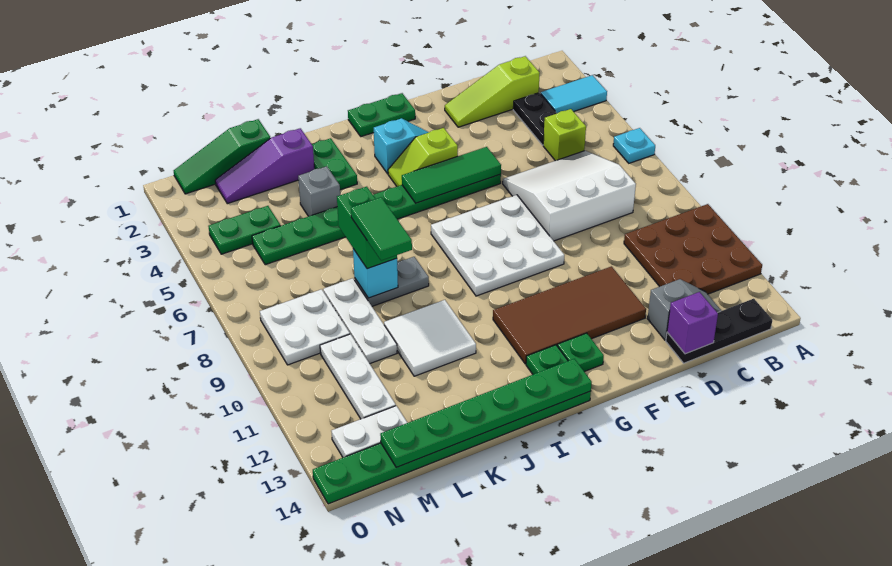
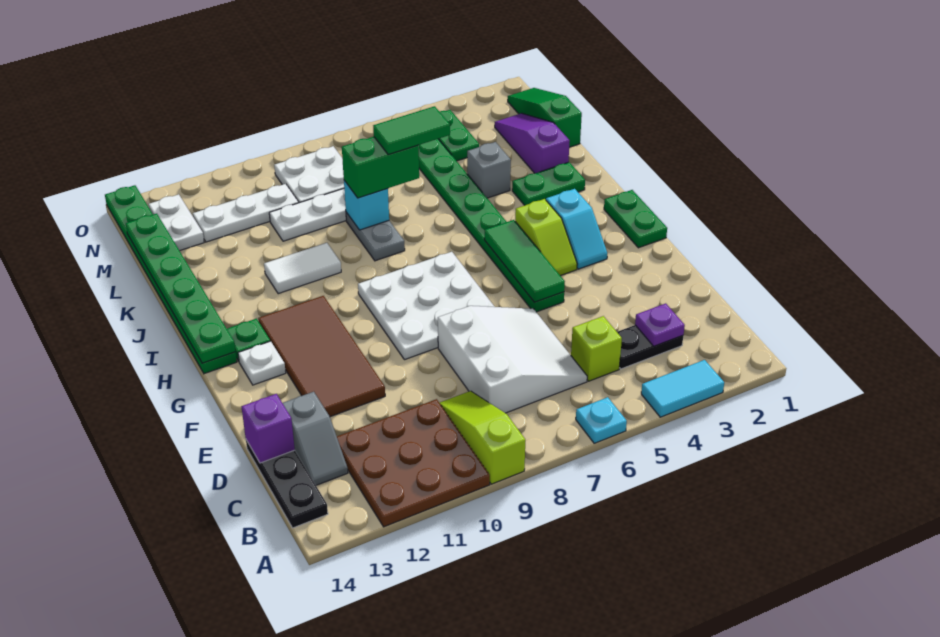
cyan 1x2 tile [541,75,607,113] -> cyan 1x2 tile turned to [641,360,724,417]
lime 1x3 slope [445,56,540,127] -> lime 1x3 slope moved to [440,391,525,484]
none -> purple 1x1 plate [635,303,685,346]
lime 1x2 slope [388,128,458,186] -> lime 1x2 slope turned to [515,199,577,276]
green 1x1 plate [557,333,604,372] -> white 1x1 plate [238,341,286,385]
white 2x2 tile [384,300,476,376] -> white 1x2 tile [264,243,341,294]
green 1x2 tile [351,197,412,261] -> green 1x2 tile moved to [373,106,450,155]

